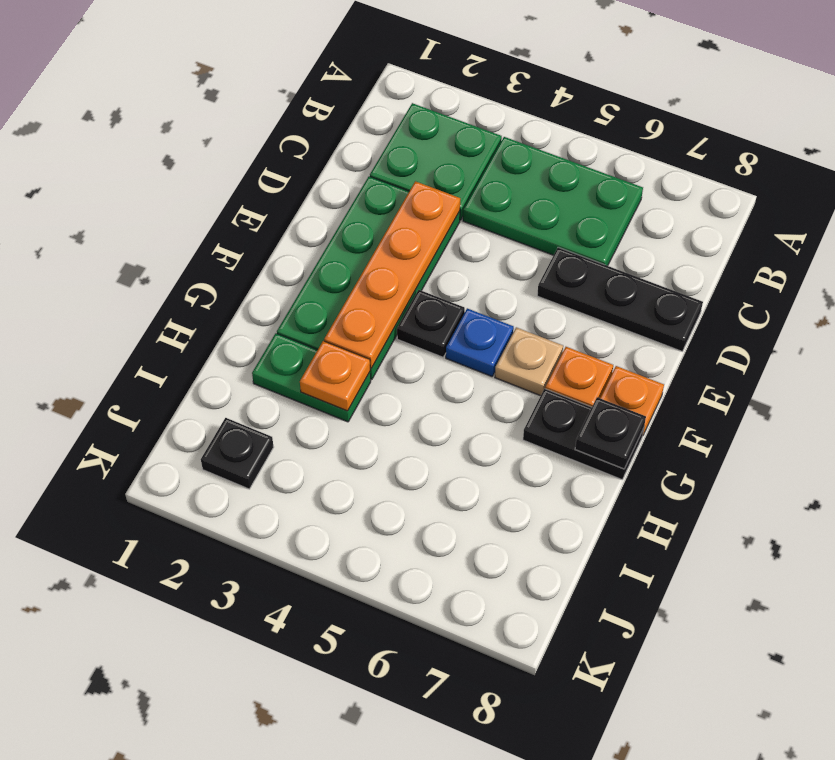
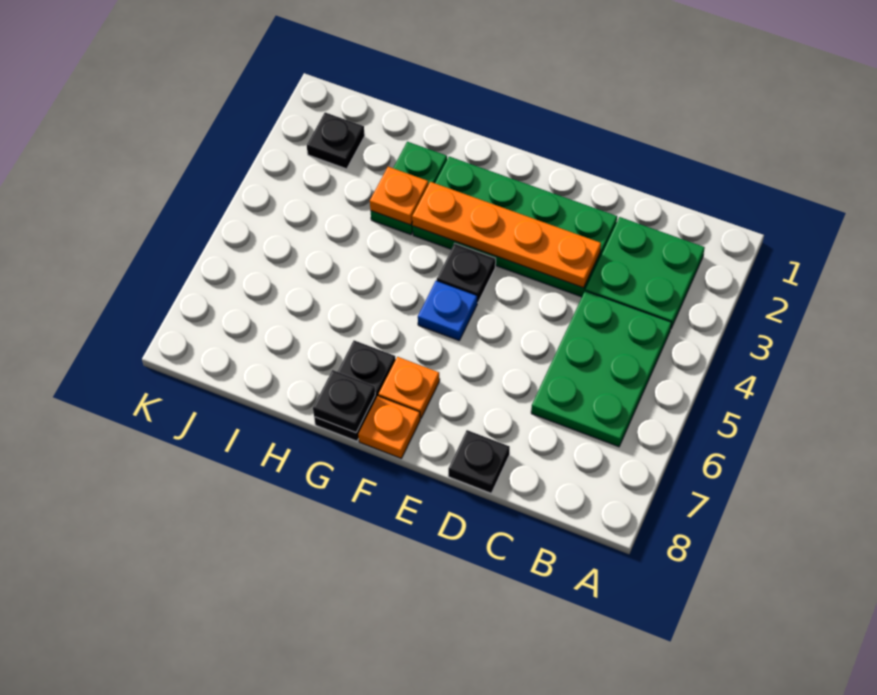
black 1x3 plate [537,247,703,351] -> black 1x1 plate [448,430,510,493]
tan 1x1 plate [495,327,563,396] -> none

